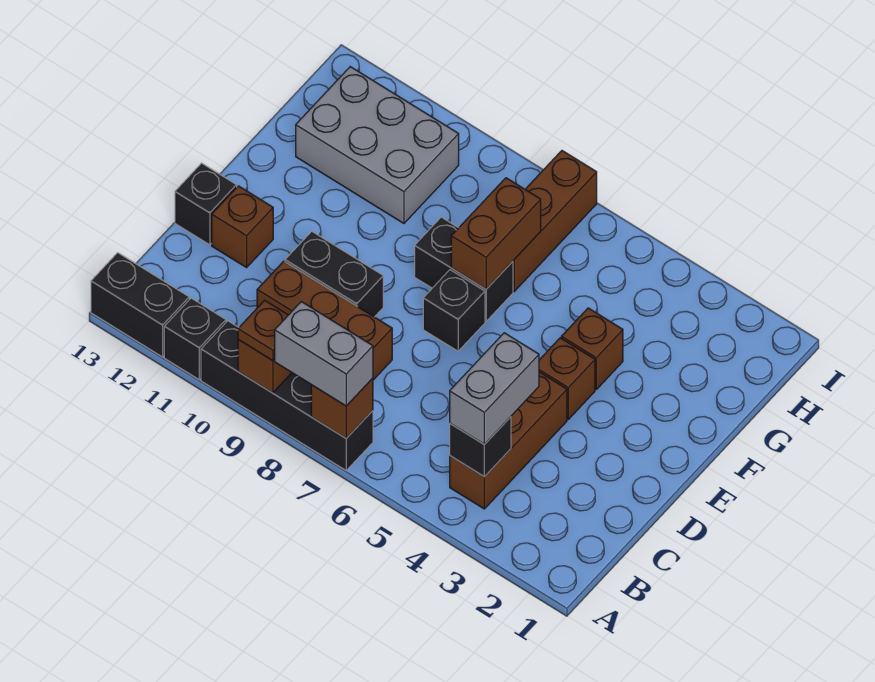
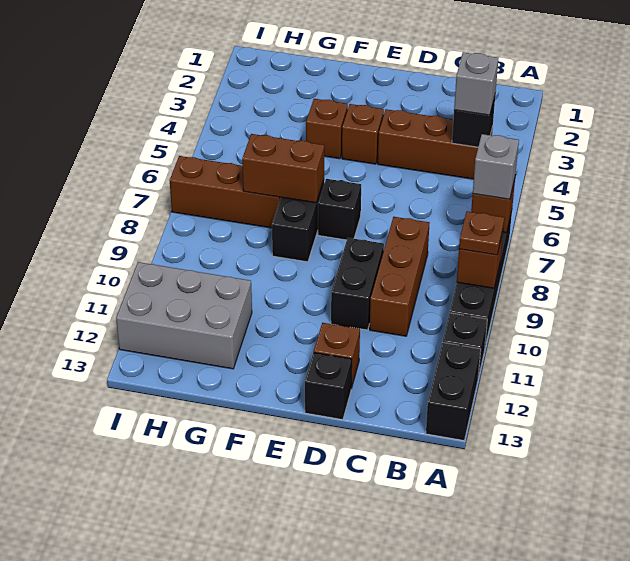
grey 1x2 brick [275,302,373,406] -> grey 1x1 brick [473,134,519,199]
grey 1x2 brick [450,333,539,444] -> grey 1x1 brick [454,52,498,115]
grey 2x3 brick [296,67,459,223] -> grey 2x3 brick turned to [116,262,252,369]

